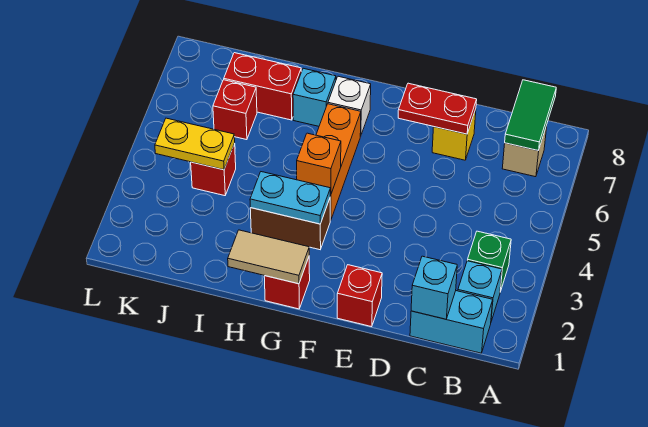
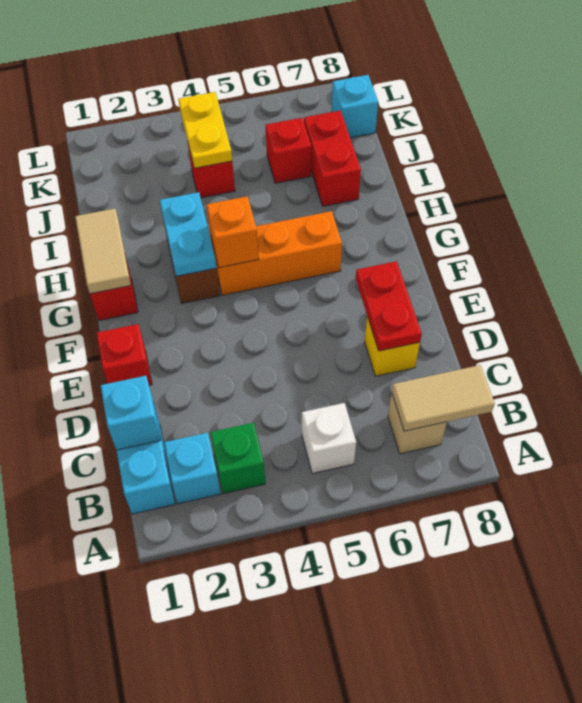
green 1x2 tile [505,80,556,151] -> tan 1x2 tile [392,365,495,431]
white 1x1 brick [328,76,371,136] -> white 1x1 brick moved to [302,403,356,474]
cyan 1x1 brick [293,68,336,126] -> cyan 1x1 brick moved to [332,75,378,138]

